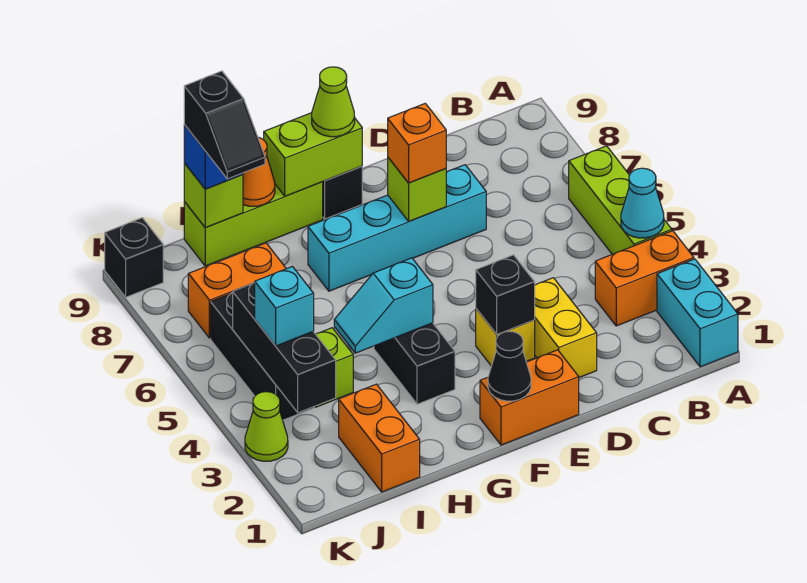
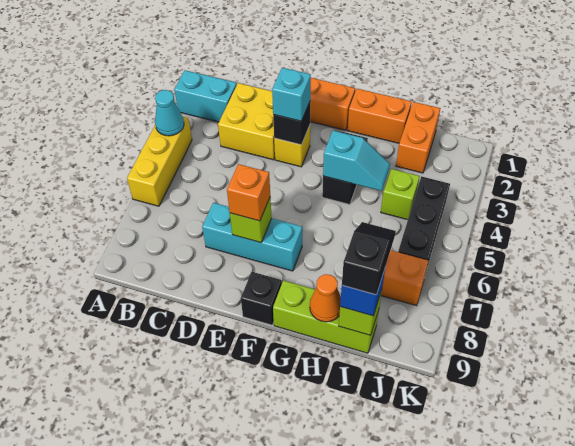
cyan 1x2 brick [657,259,738,367] -> cyan 1x2 brick turned to [174,70,237,122]
orange 1x2 brick [595,231,694,326] -> orange 1x2 brick moved to [348,89,412,143]
lime 1x3 brick [569,146,672,254] -> yellow 1x3 brick [127,117,192,206]
yellow 1x2 brick [535,278,597,377] -> yellow 2x2 brick [218,83,275,160]
cyan 1x4 brick [308,165,486,291] -> cyan 1x3 brick [202,203,302,271]
black 1x1 cone [488,331,531,401] -> none
lime 1x2 brick [264,113,362,196] -> none
lime 1x1 cone [312,67,355,137] -> none
black 1x3 brick [233,283,336,413] -> none
cyan 1x1 brick [255,267,314,346] -> cyan 1x1 brick moved to [272,68,311,121]
lime 1x1 cone [245,392,288,461] -> none
black 1x1 brick [105,218,163,297] -> none

